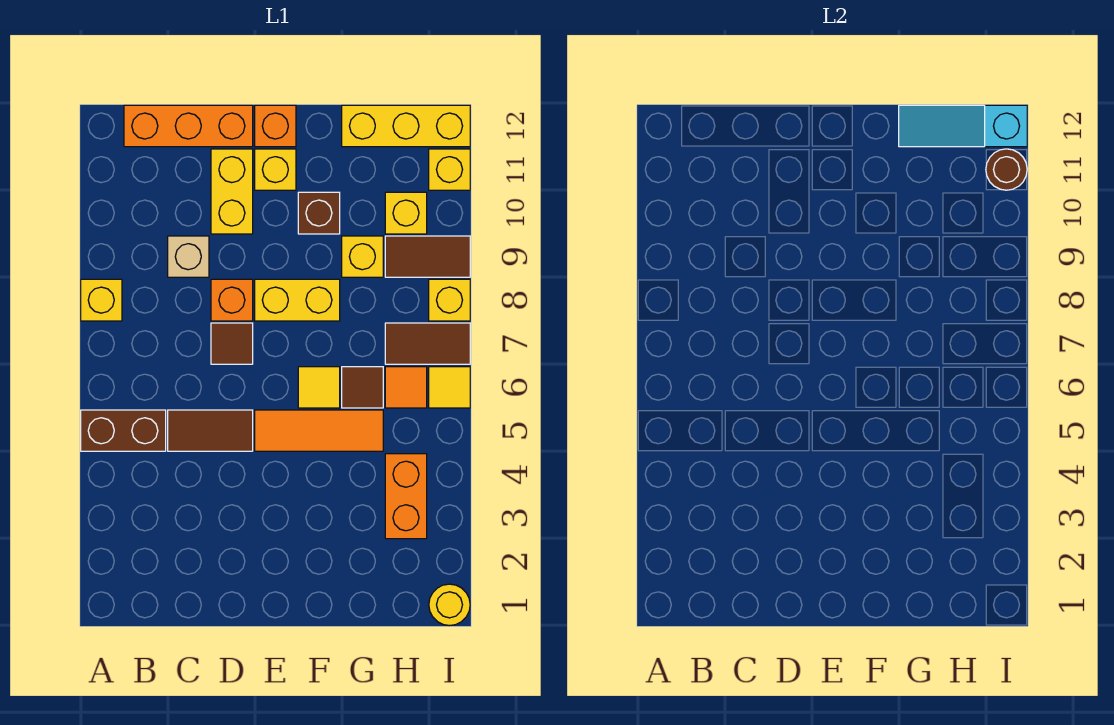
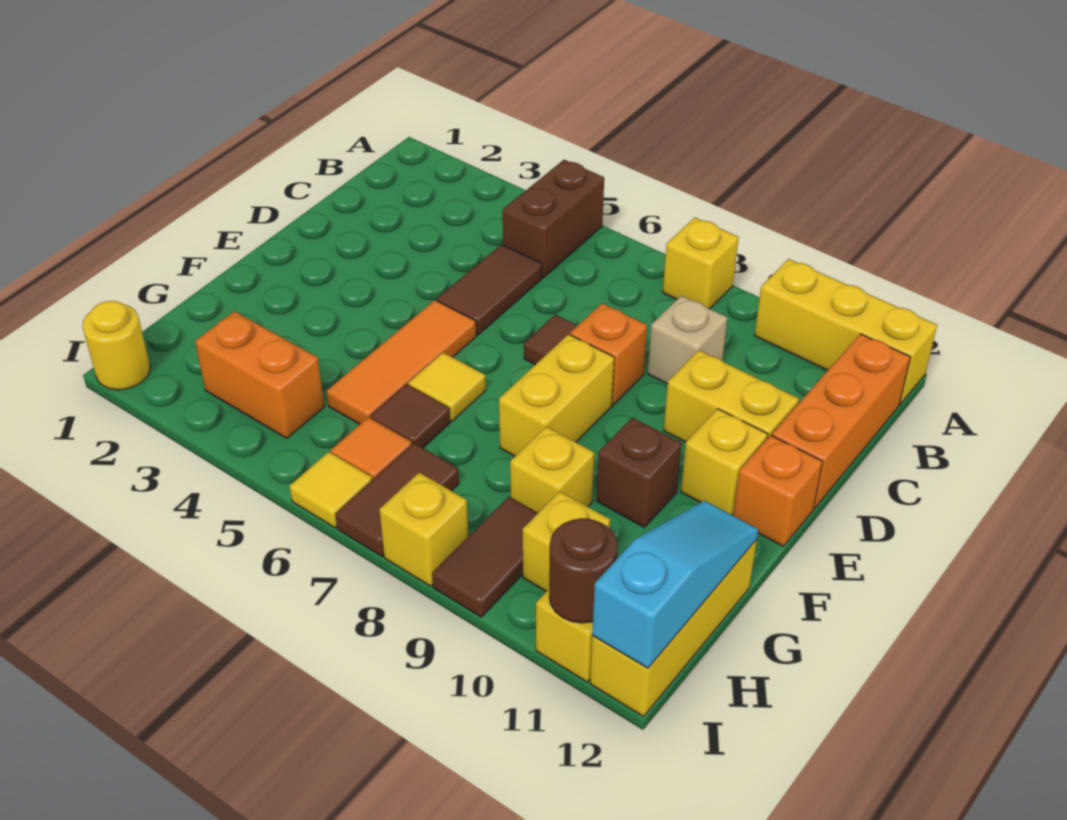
none -> yellow 1x3 brick [754,259,937,404]

